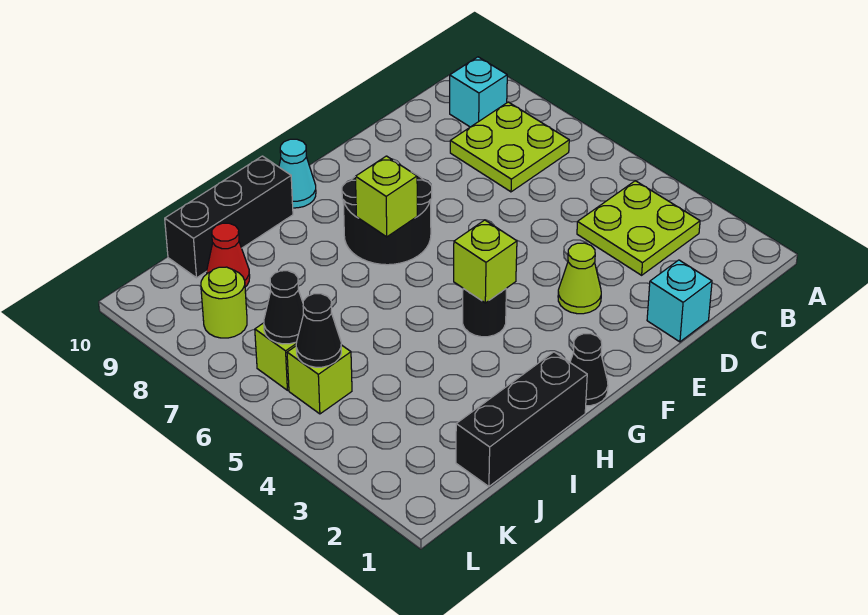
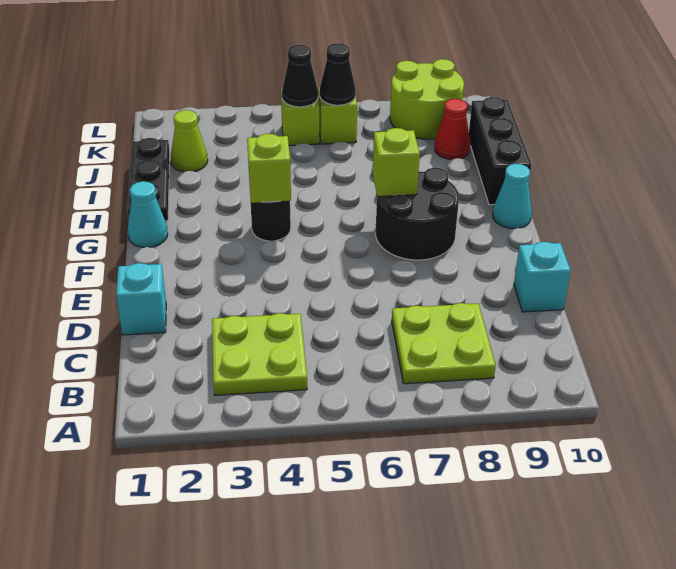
cyan 1x1 brick [450,57,507,127] -> cyan 1x1 brick moved to [514,242,571,312]
lime 1x1 cone [558,243,601,314] -> lime 1x1 cone moved to [171,110,208,172]
black 1x1 cone [570,334,608,406] -> cyan 1x1 cone [128,181,168,247]
black 1x3 brick [456,352,587,486] -> black 1x3 plate [128,138,170,221]
lime 1x1 round brick [201,267,247,338] -> lime 2x2 round brick [390,59,464,139]

